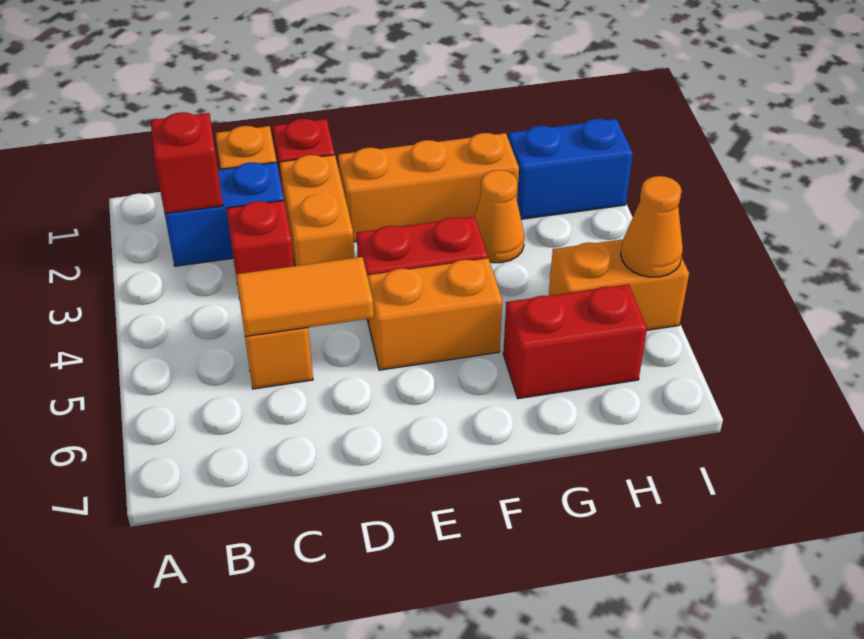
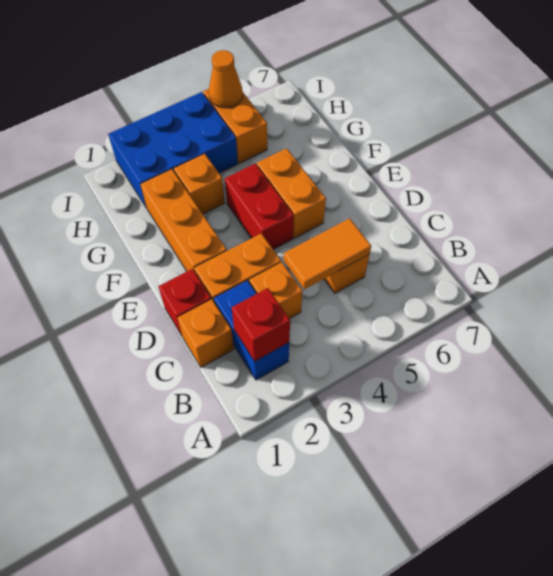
red 1x1 brick [226,201,294,274] -> orange 1x1 brick [249,262,302,319]
orange 1x2 tile [236,257,374,336] -> orange 1x2 tile turned to [284,218,371,289]
orange 1x1 cone [475,170,524,263] -> orange 1x1 brick [174,154,225,214]
red 1x2 brick [503,284,647,399] -> none
blue 1x2 brick [508,119,633,219] -> blue 2x3 brick [108,92,238,208]

